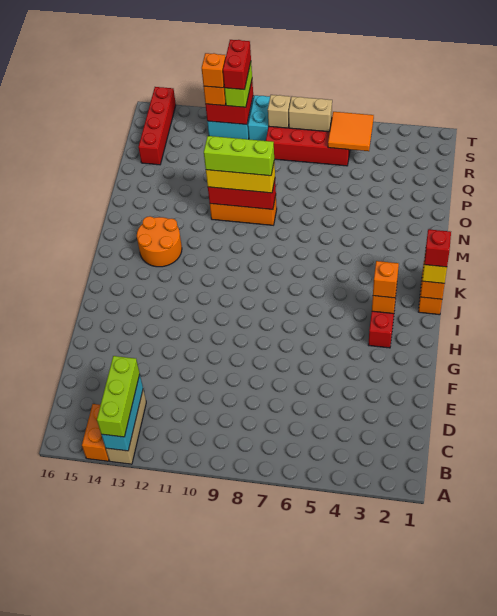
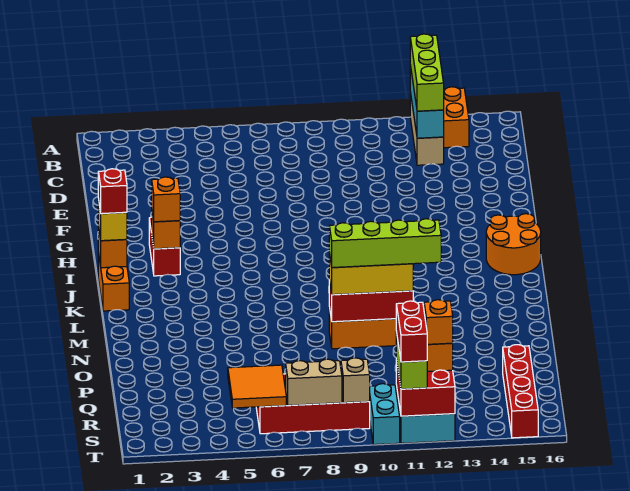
orange 2x2 round brick [137,216,182,267] -> orange 2x2 round brick moved to [486,214,541,275]
lime 1x3 brick [204,136,274,176] -> lime 1x4 brick [329,219,441,268]

